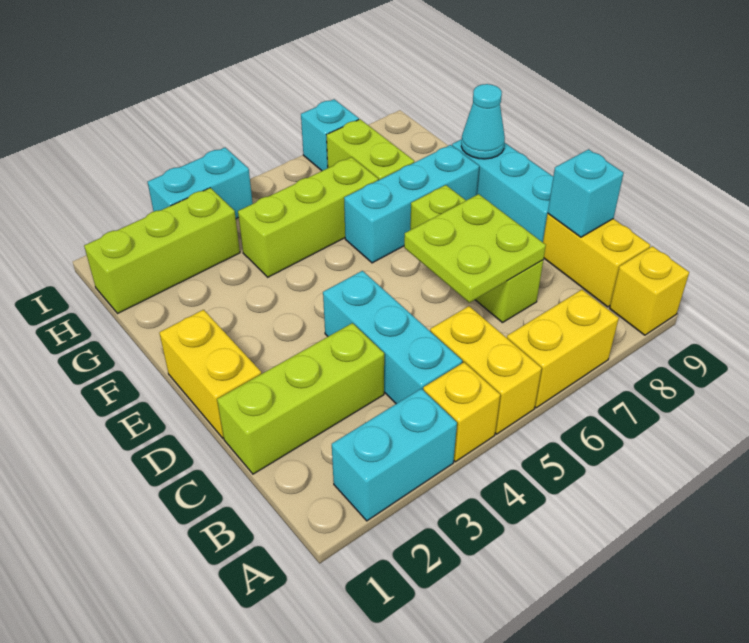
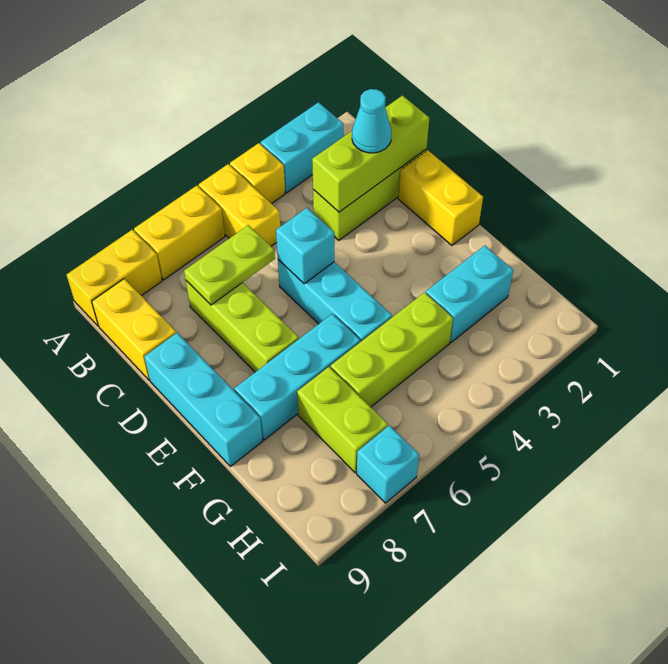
yellow 1x1 brick [610,246,689,335] -> yellow 1x2 brick [67,230,162,326]
cyan 1x3 brick [323,271,462,404] -> cyan 1x3 brick moved to [278,260,392,342]
lime 2x2 plate [404,194,546,303] -> lime 1x2 plate [184,225,275,305]
cyan 1x1 brick [548,149,624,237] -> cyan 1x1 brick moved to [276,208,334,284]
cyan 1x1 cone [461,84,505,159] -> cyan 1x1 cone moved to [352,89,391,153]
lime 1x3 brick [84,188,240,313] -> lime 1x3 brick moved to [312,96,429,212]
cyan 1x2 brick [148,148,253,219] -> cyan 1x2 brick moved to [426,246,513,343]

